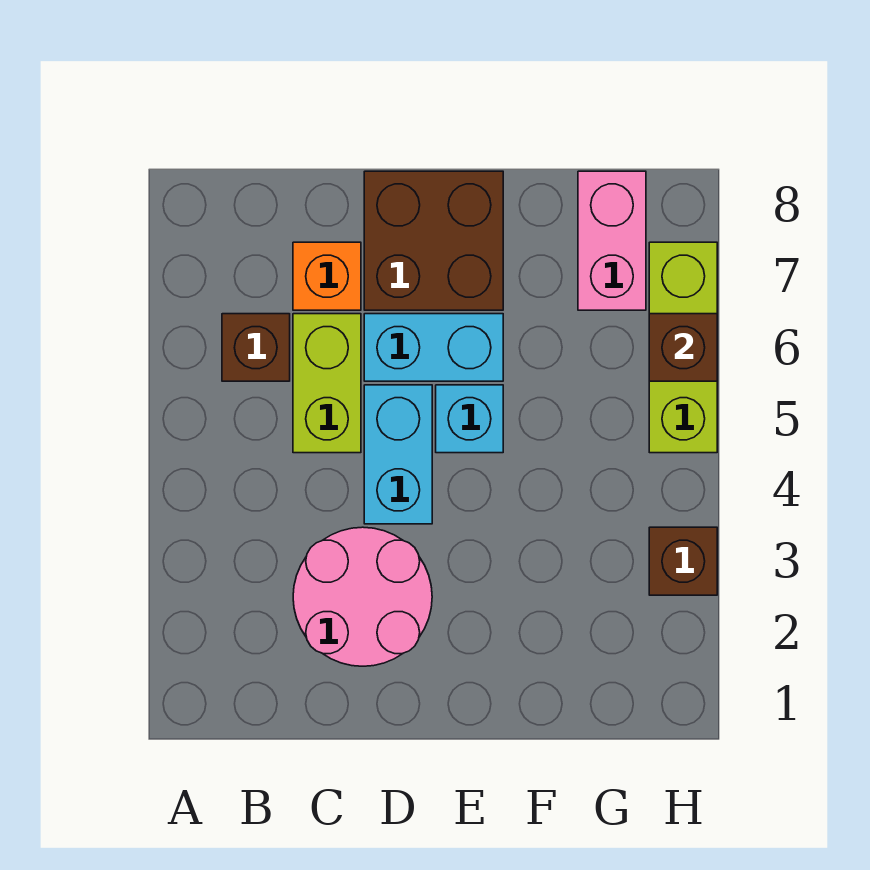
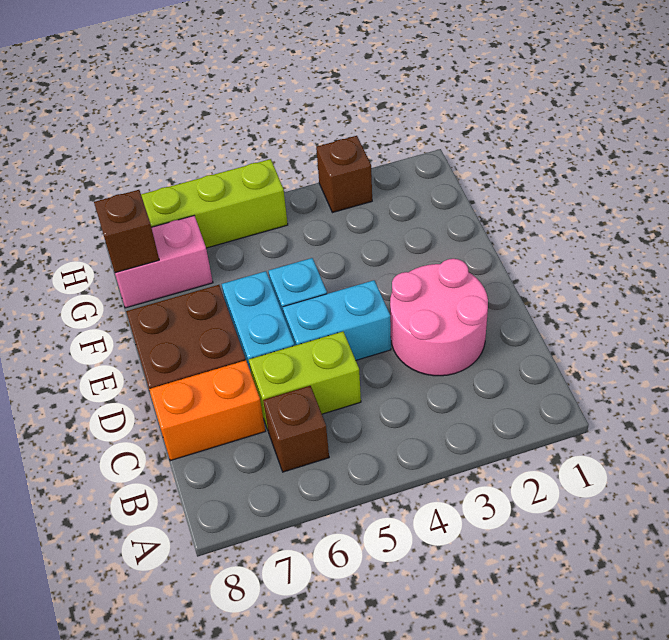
orange 1x1 brick [293,242,361,310] -> orange 1x2 brick [149,360,265,461]
brown 1x1 brick [649,314,717,381] -> brown 1x1 brick moved to [94,190,159,273]

